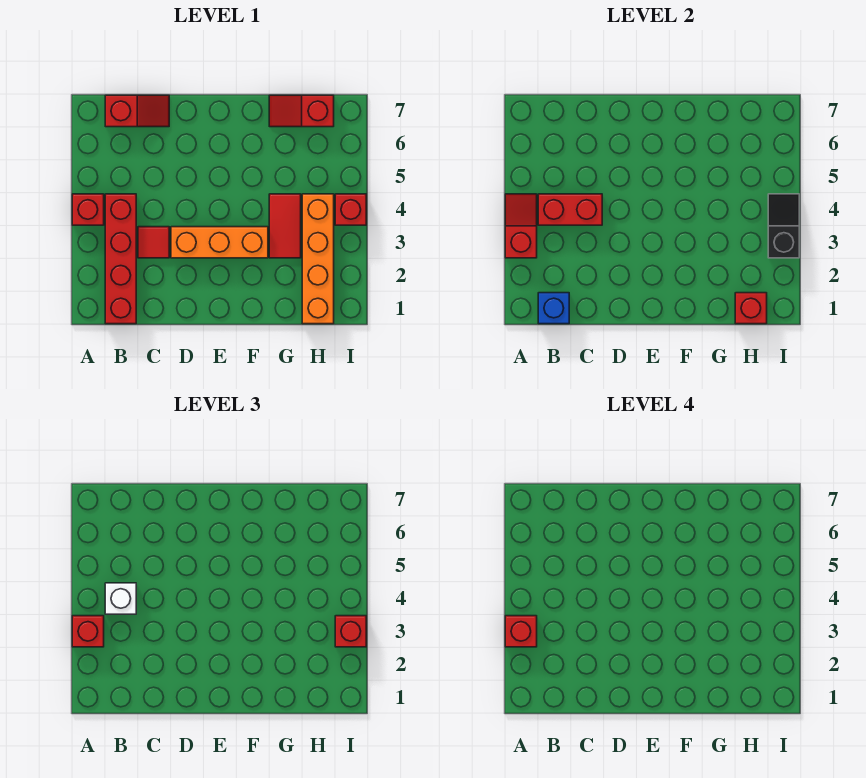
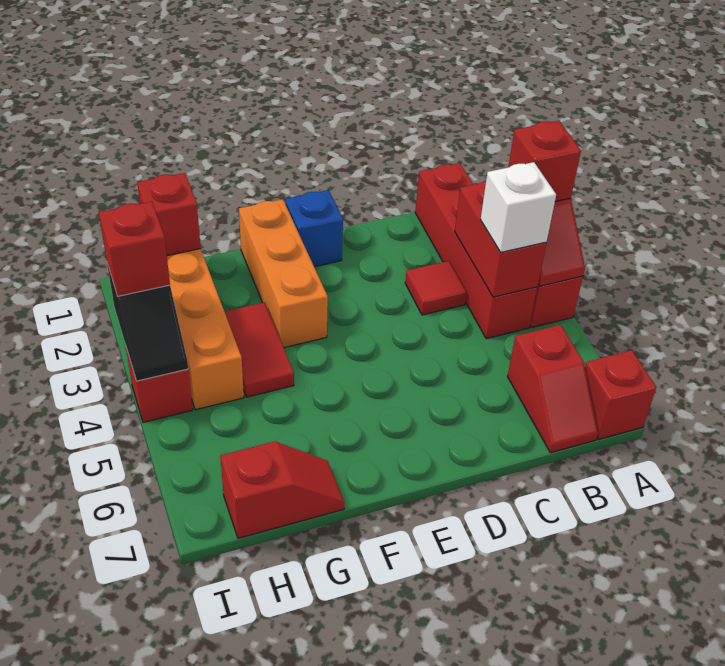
red 1x1 brick [505,616,537,647] -> red 1x1 brick moved to [585,350,656,440]
blue 1x1 brick [538,293,569,324] -> blue 1x1 brick moved to [285,190,343,267]
red 1x2 brick [538,194,602,225] -> red 1x2 brick turned to [455,181,546,297]
red 1x2 slope [105,95,169,127] -> red 1x2 slope turned to [507,325,598,453]
orange 1x3 brick [171,227,268,258] -> orange 1x3 brick turned to [239,199,328,348]

